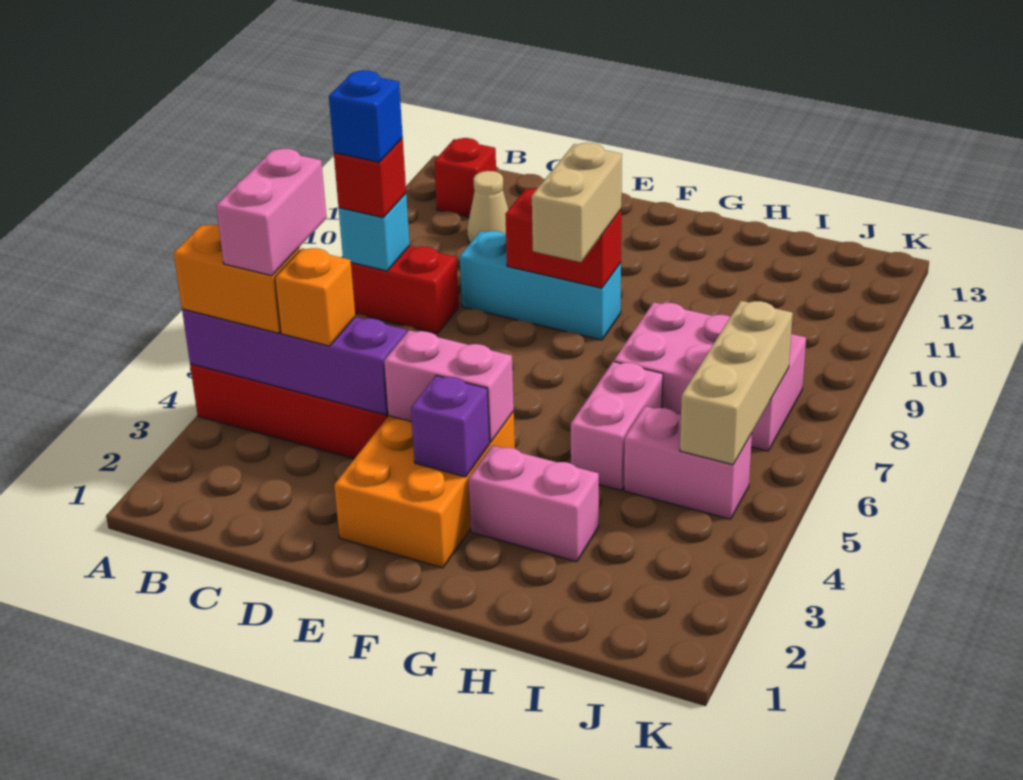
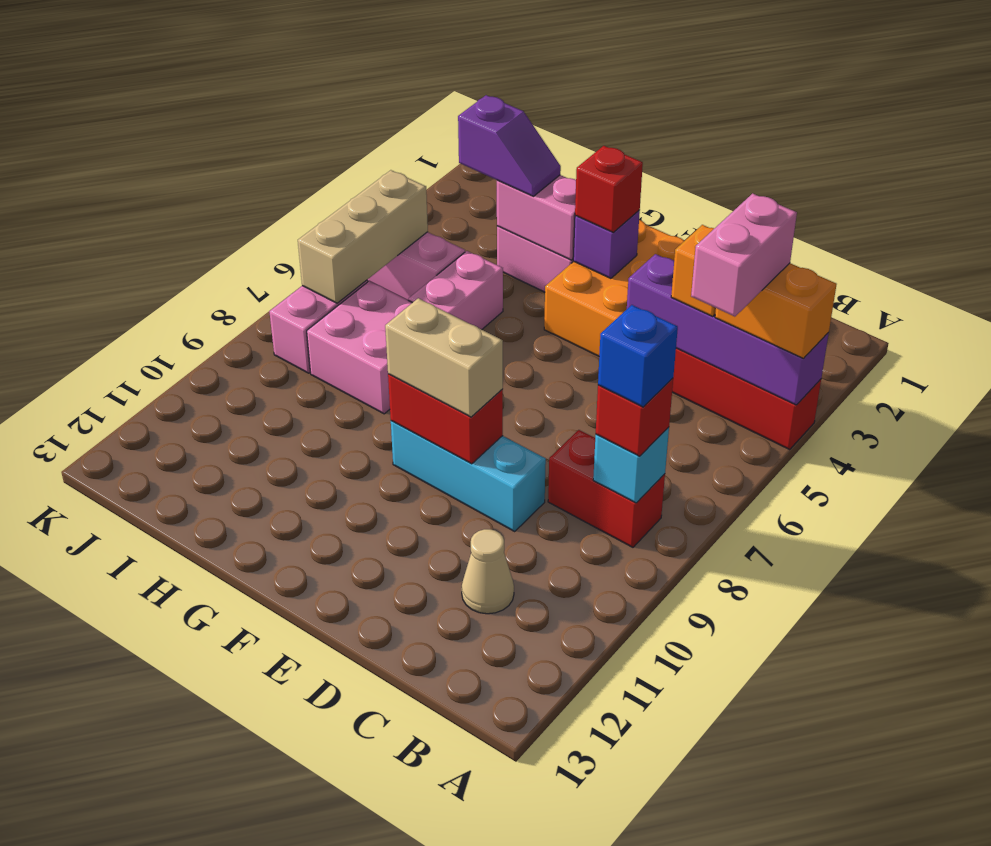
red 1x1 brick [434,138,496,217] -> red 1x1 brick moved to [575,146,643,233]
pink 1x2 brick [384,330,514,442] -> pink 1x2 brick moved to [497,175,576,260]
tan 1x2 brick [532,143,622,262] -> tan 1x2 brick turned to [385,298,503,417]
none -> purple 1x2 slope [458,95,561,196]

